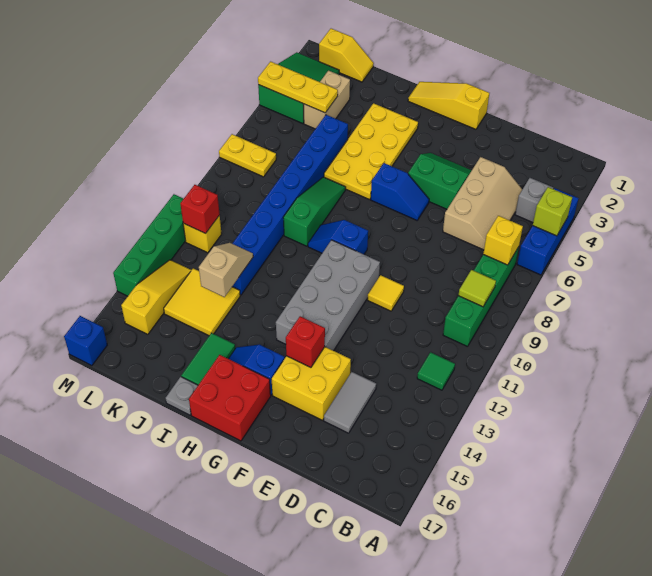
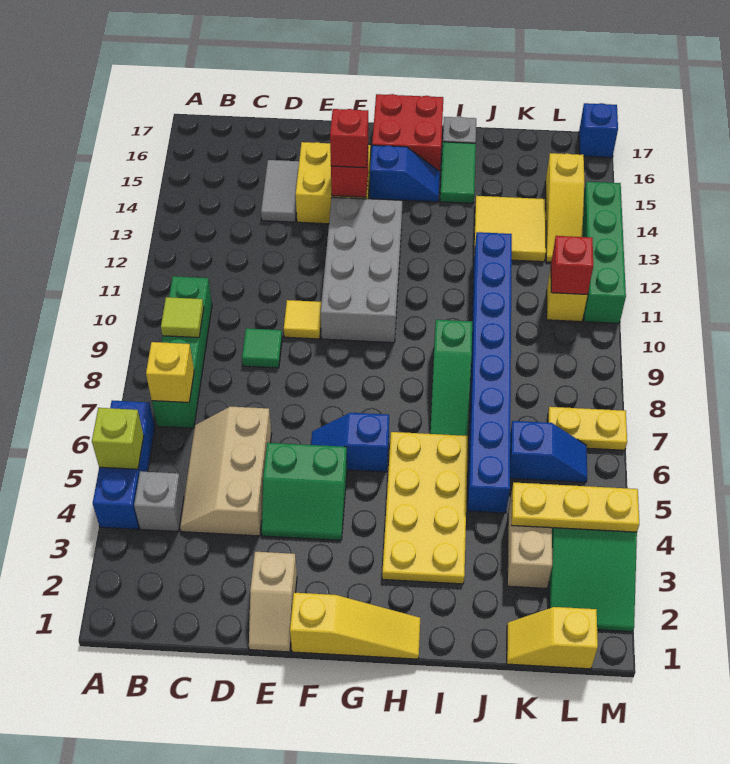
green 1x1 tile [417,352,455,390] -> green 1x1 tile moved to [242,328,282,368]
none -> red 1x1 brick [330,109,368,168]
blue 1x2 slope [308,220,368,254] -> blue 1x2 slope moved to [510,421,587,482]
tan 1x2 slope [199,243,253,297] -> tan 1x2 slope moved to [249,552,297,652]

